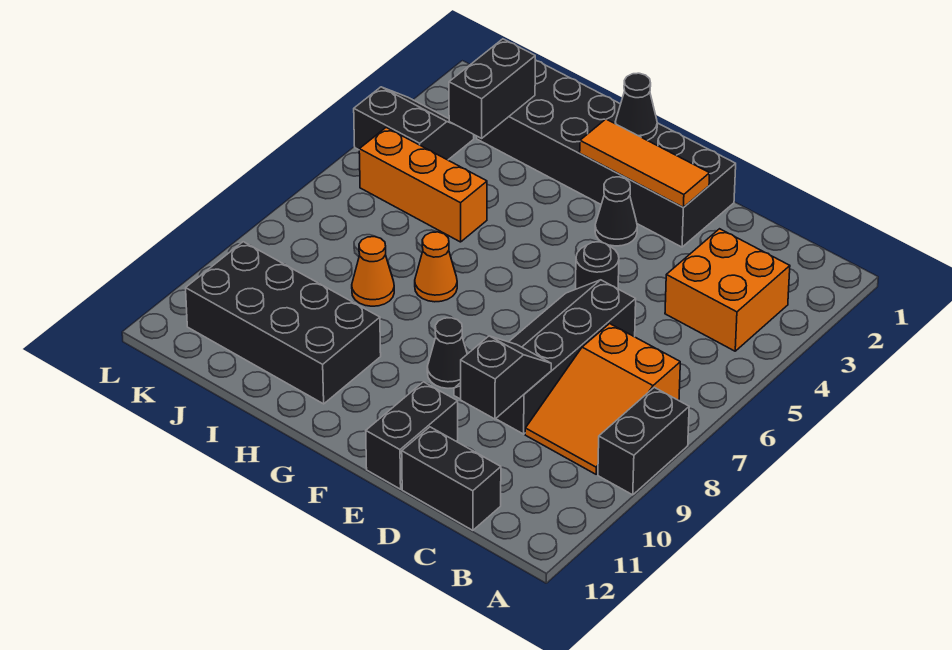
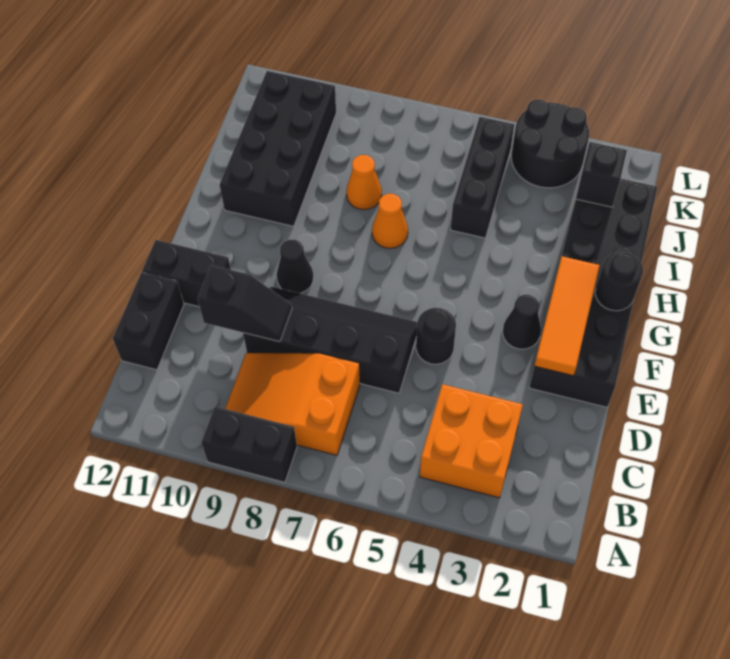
black 1x1 cone [615,73,657,140] -> black 1x1 round brick [595,252,643,311]
orange 1x3 brick [359,128,487,242] -> black 1x3 brick [451,117,514,238]
black 1x2 brick [449,39,535,138] -> black 1x1 brick [576,142,627,207]
black 2x2 slope [354,87,474,160] -> black 2x2 round brick [511,100,589,188]

